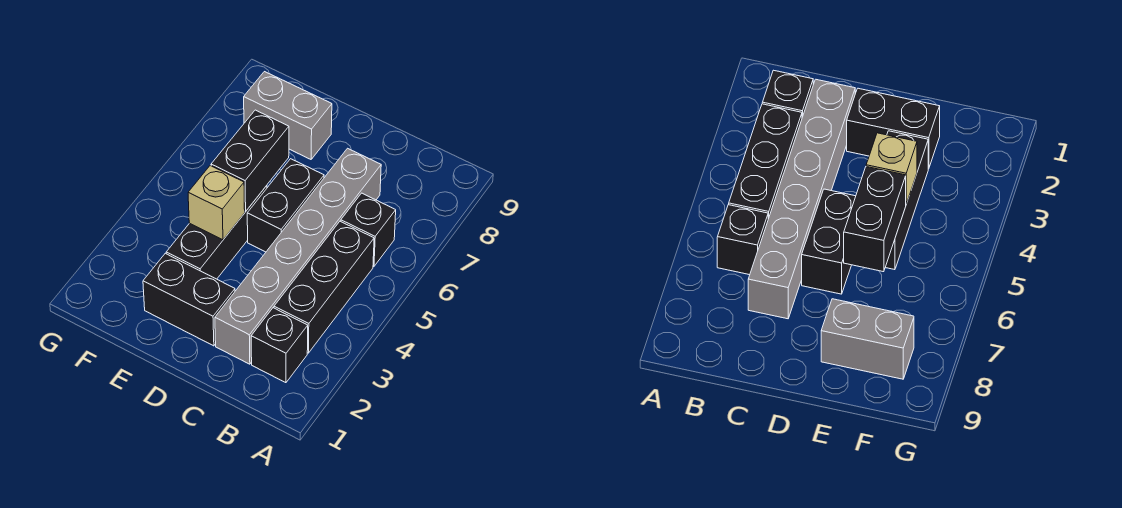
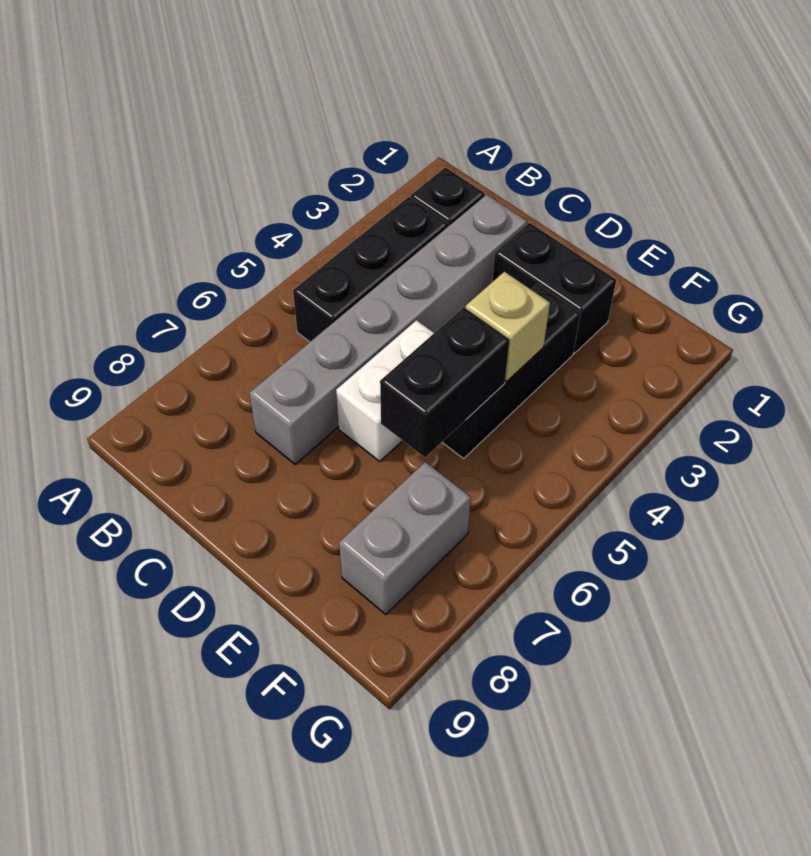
black 1x1 brick [341,193,396,266] -> none
black 1x2 brick [247,159,324,252] -> white 1x2 brick [336,320,434,461]
grey 1x2 brick [244,72,332,159] -> grey 1x2 brick turned to [339,462,471,615]

